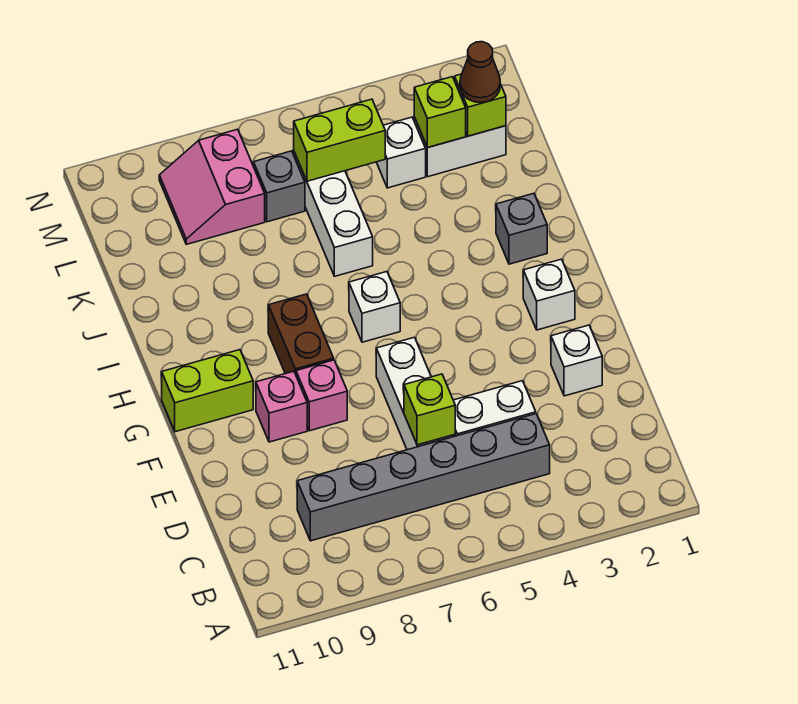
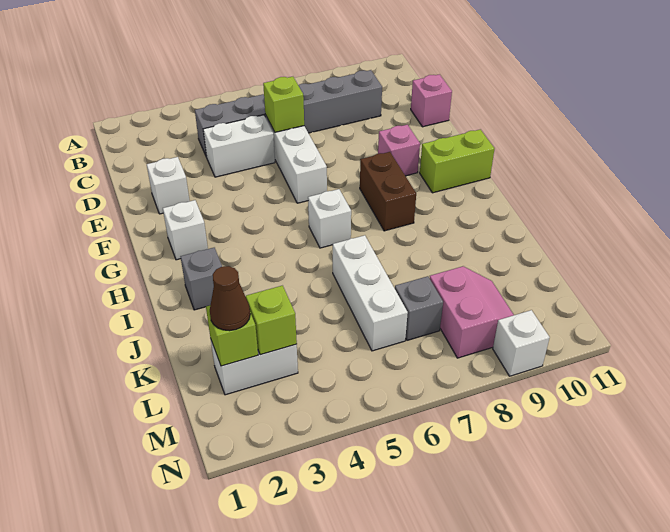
pink 1x1 brick [296,360,347,431] -> pink 1x1 brick moved to [411,74,452,127]
white 1x1 brick [377,117,426,188] -> white 1x1 brick moved to [493,310,550,376]
lime 1x2 brick [294,99,385,181] -> none

